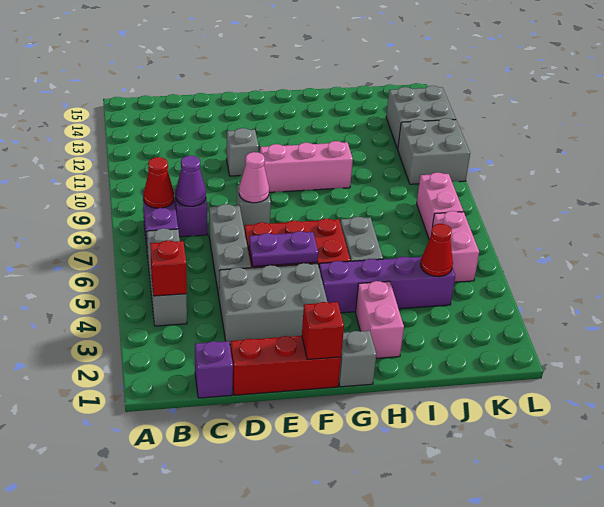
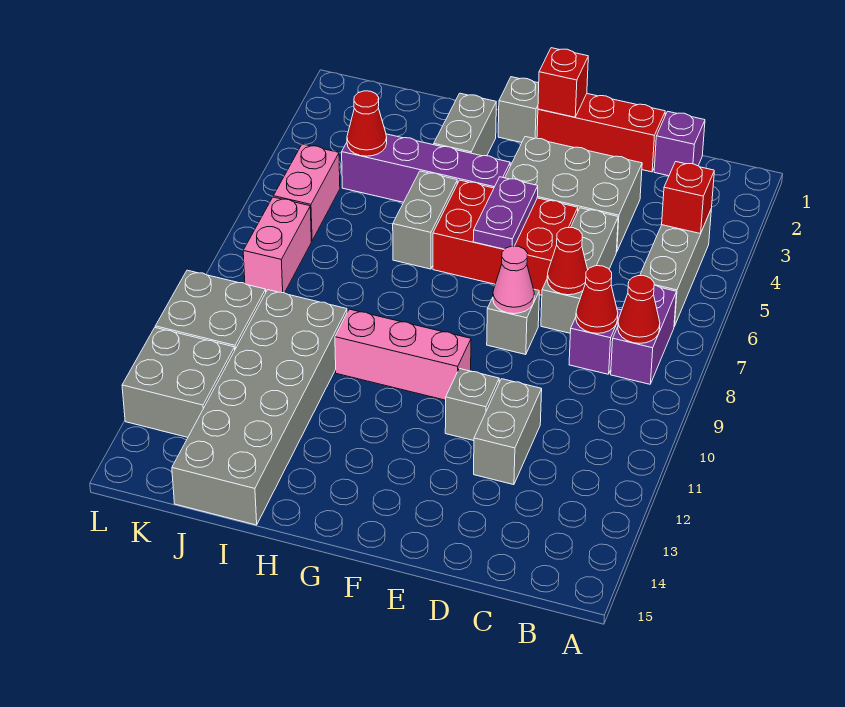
purple 1x1 cone [176,155,206,206] -> red 1x1 cone [576,266,618,333]
none -> red 1x1 cone [547,228,588,295]
none -> grey 1x2 brick [474,379,542,485]
purple 1x2 plate [249,231,318,266] -> purple 1x2 plate turned to [473,177,538,249]
pink 1x2 brick [356,281,404,358] -> grey 1x2 brick [434,93,496,156]
none -> grey 2x6 brick [172,290,347,525]

